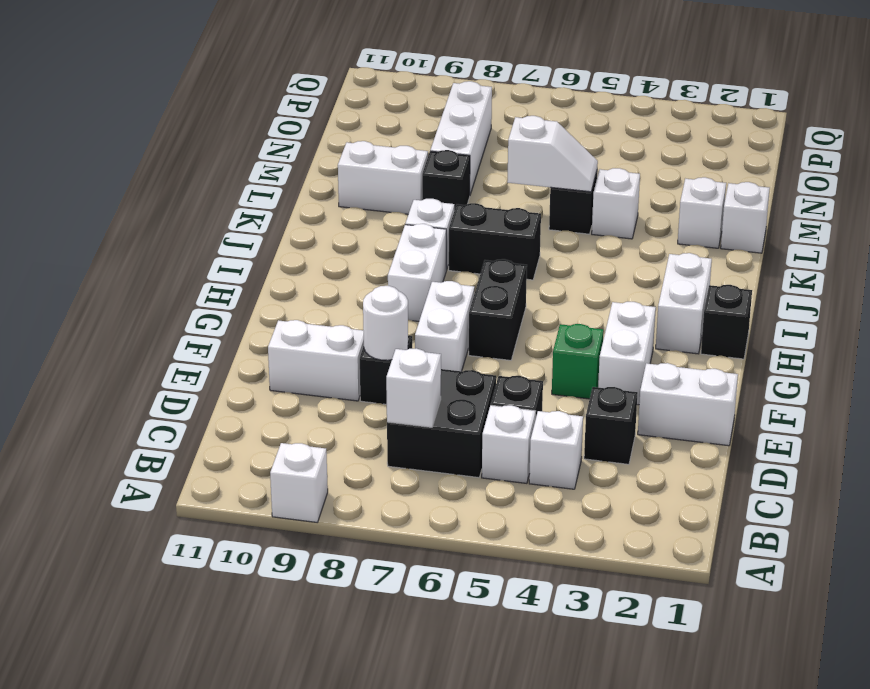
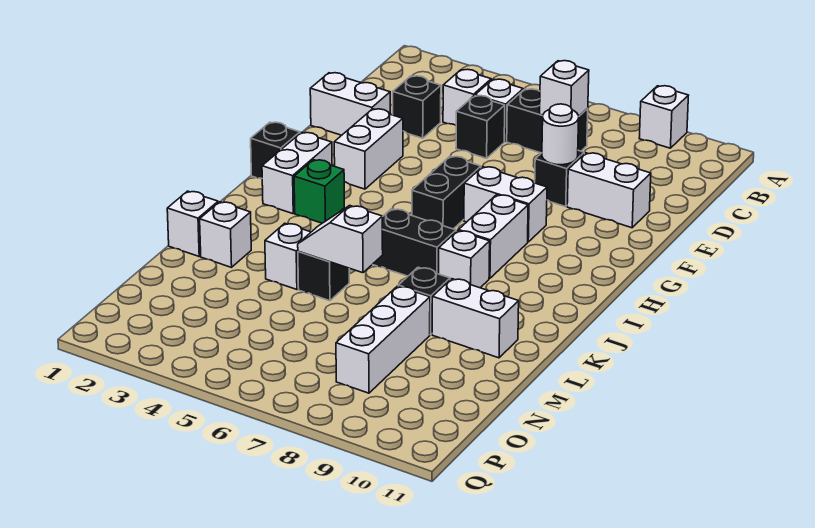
black 2x2 brick [387,369,496,478] -> black 1x2 brick [507,89,588,153]
green 1x1 brick [552,324,604,399] -> green 1x1 brick moved to [294,160,344,223]
white 1x2 brick [415,281,475,371] -> white 1x2 brick turned to [464,167,547,242]

